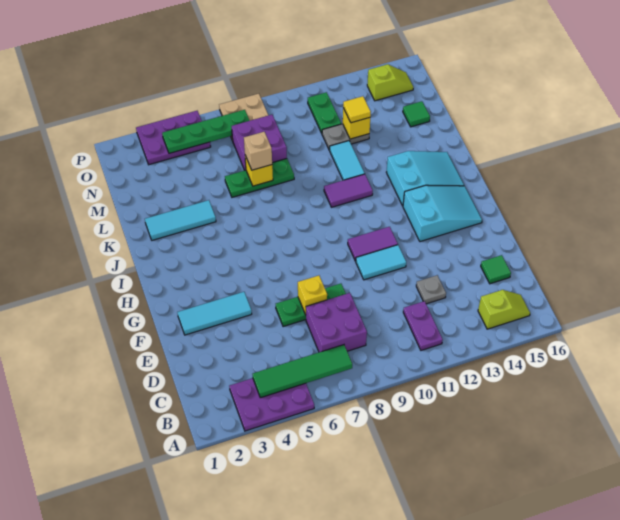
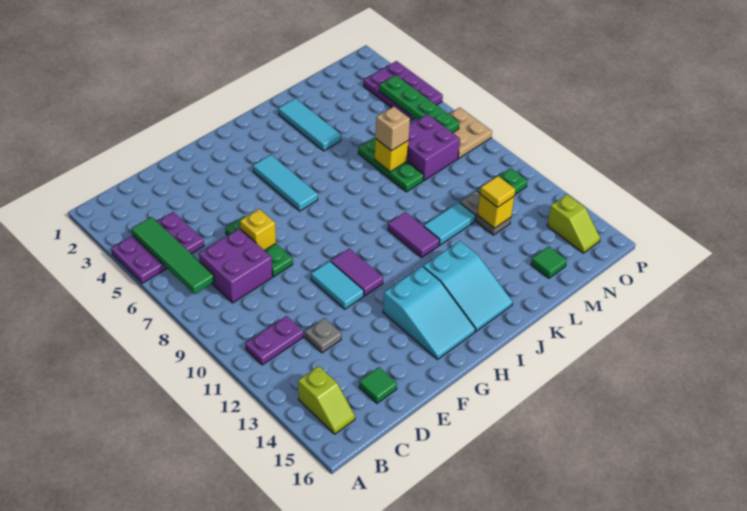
purple 2x3 plate [229,378,314,431] -> purple 2x3 plate turned to [111,212,204,283]
cyan 1x3 tile [177,292,252,335] -> cyan 1x3 tile moved to [253,155,318,211]

